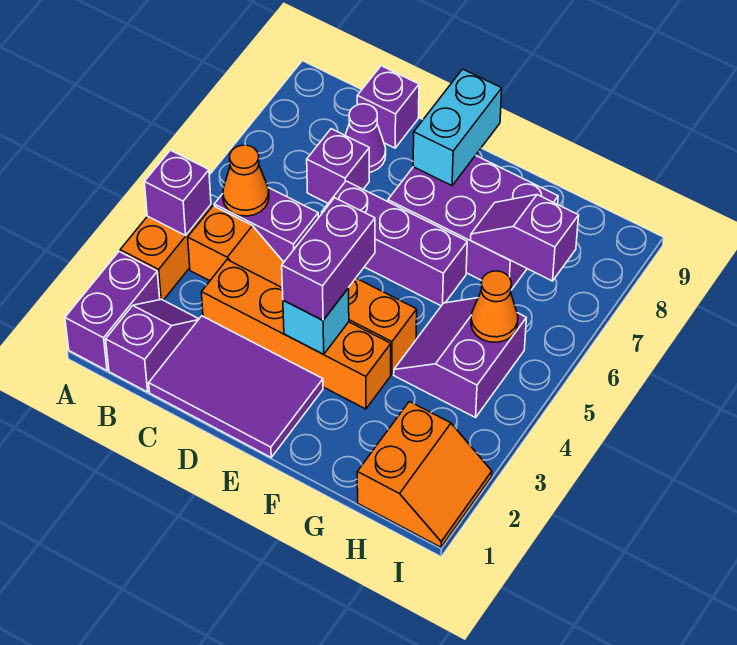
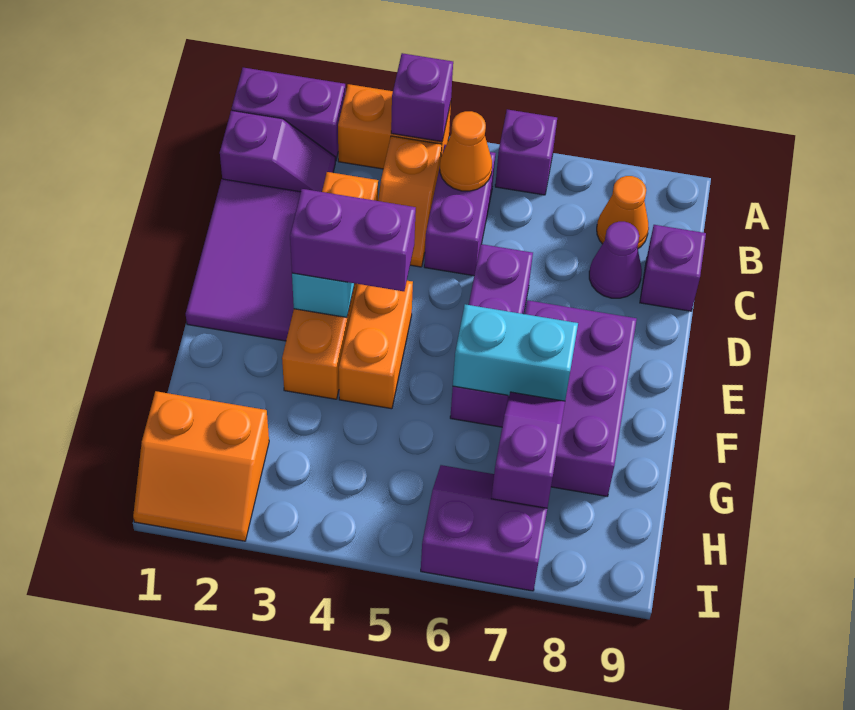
purple 1x1 brick [307,129,369,203] -> purple 1x1 brick moved to [495,109,557,195]
cyan 1x2 brick [413,69,502,186] -> cyan 1x2 brick moved to [453,304,578,401]
purple 2x2 slope [394,298,526,418] -> purple 2x2 slope moved to [421,465,547,591]
orange 1x1 cone [471,271,518,342] -> orange 1x1 cone moved to [597,176,649,248]

